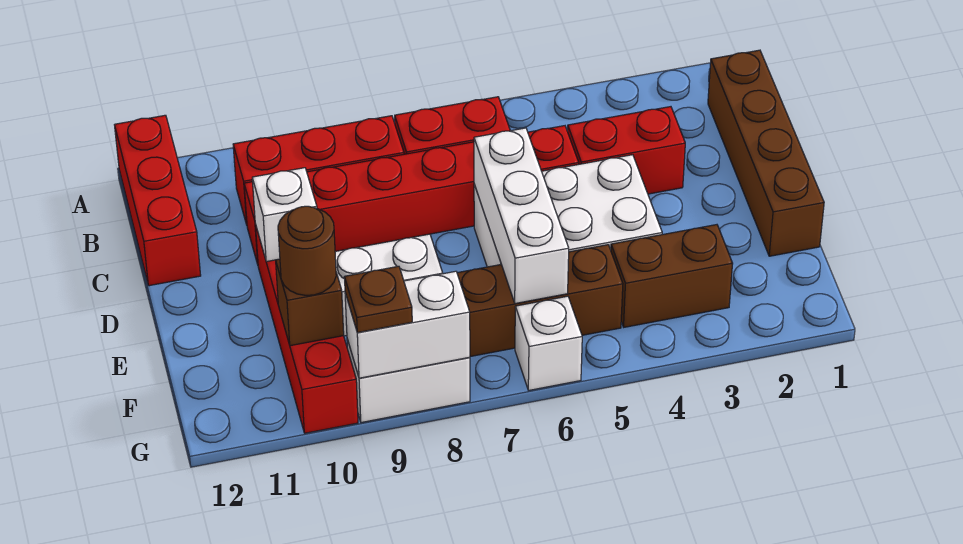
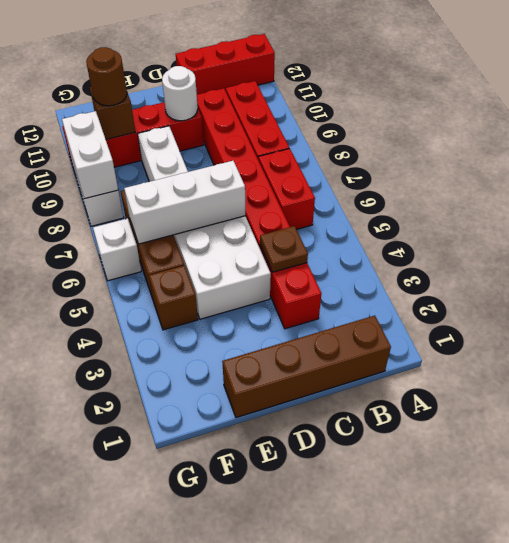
white 1x1 brick [252,168,317,262] -> white 1x1 round brick [162,66,198,121]
brown 1x2 brick [611,225,733,327] -> brown 1x1 brick [149,265,198,330]
brown 1x1 plate [345,266,412,333] -> brown 1x1 plate moved to [260,226,308,272]

